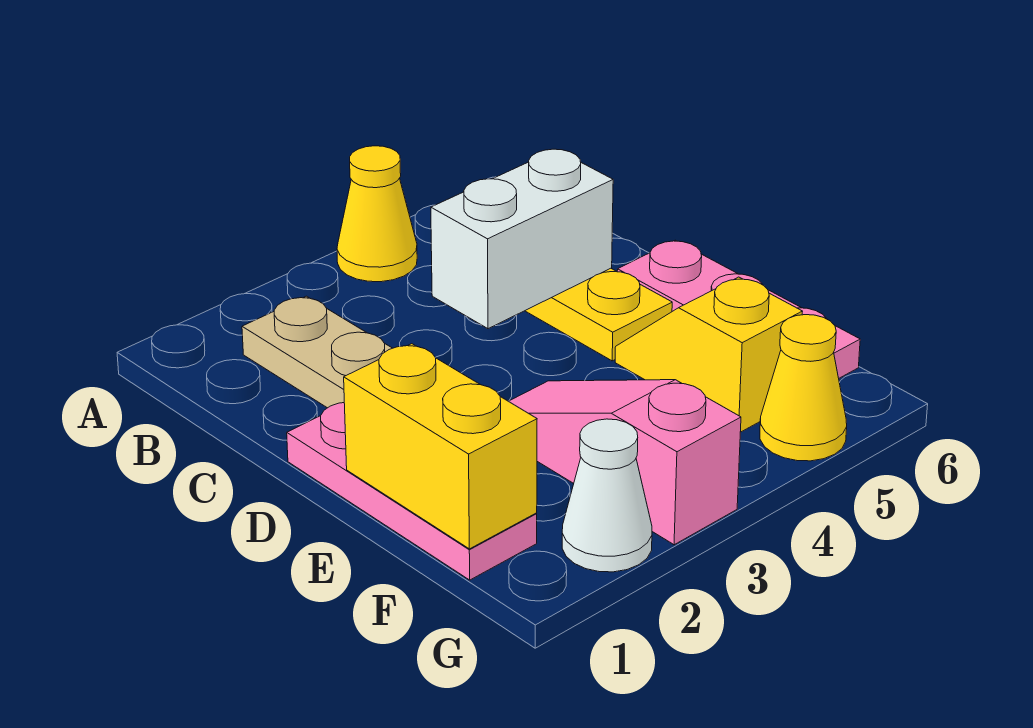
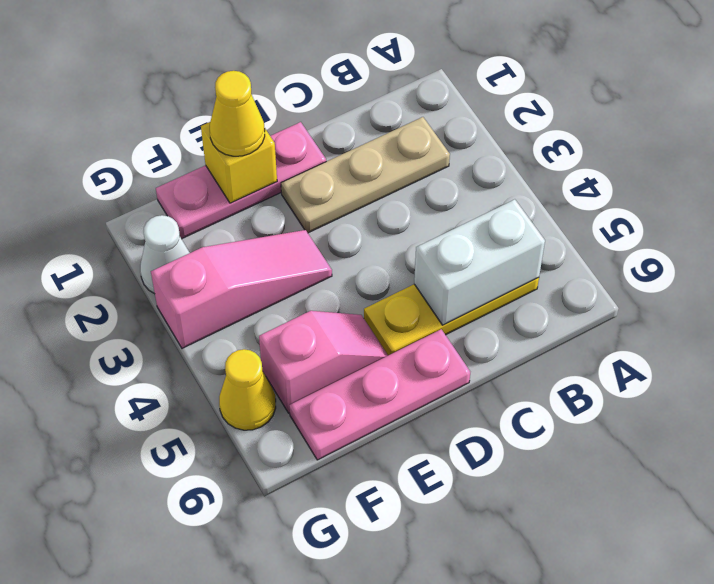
yellow 1x1 cone [337,146,417,282] -> yellow 1x1 cone moved to [210,71,265,156]
white 1x2 brick [431,149,613,329] -> white 1x2 brick turned to [414,199,545,325]
yellow 1x2 brick [344,344,537,549] -> yellow 1x1 brick [201,122,277,203]
yellow 1x2 slope [615,277,803,432] -> pink 1x2 slope [259,311,388,413]

